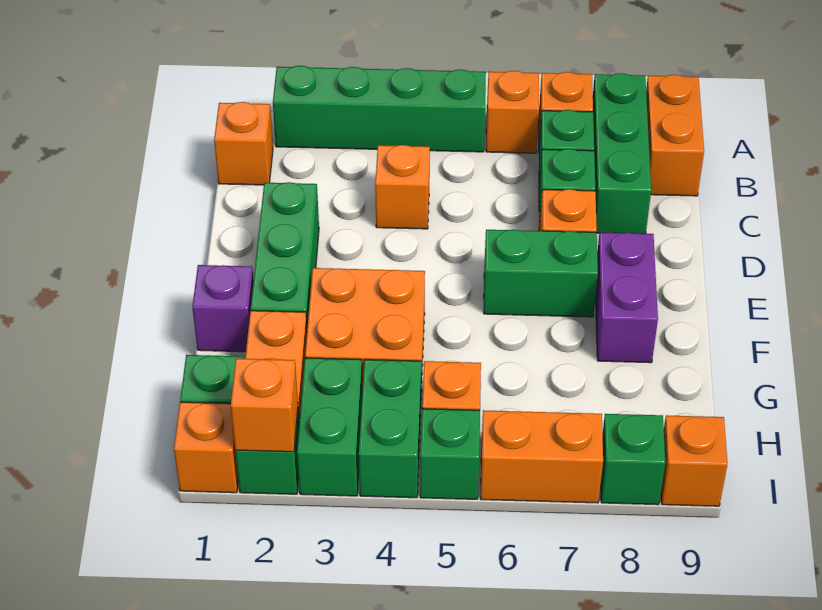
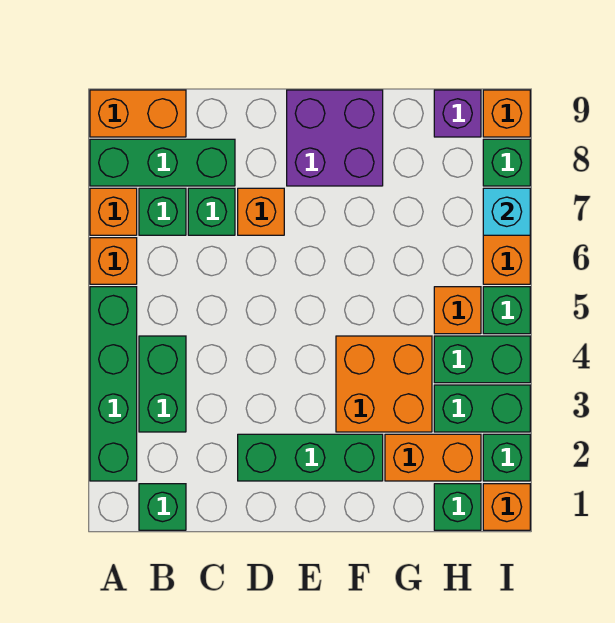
orange 1x1 brick [214,102,273,185] -> green 1x1 brick [139,484,186,530]
orange 1x1 brick [375,145,430,229] -> none
green 1x2 brick [484,230,598,317] -> green 1x2 brick moved to [139,336,186,432]
purple 1x2 brick [596,233,658,363] -> purple 2x2 brick [287,90,383,186]
purple 1x1 brick [192,265,254,352] -> purple 1x1 brick moved to [434,90,481,137]
orange 1x1 brick [231,359,298,452] -> none
none -> cyan 1x1 brick [483,188,530,235]

